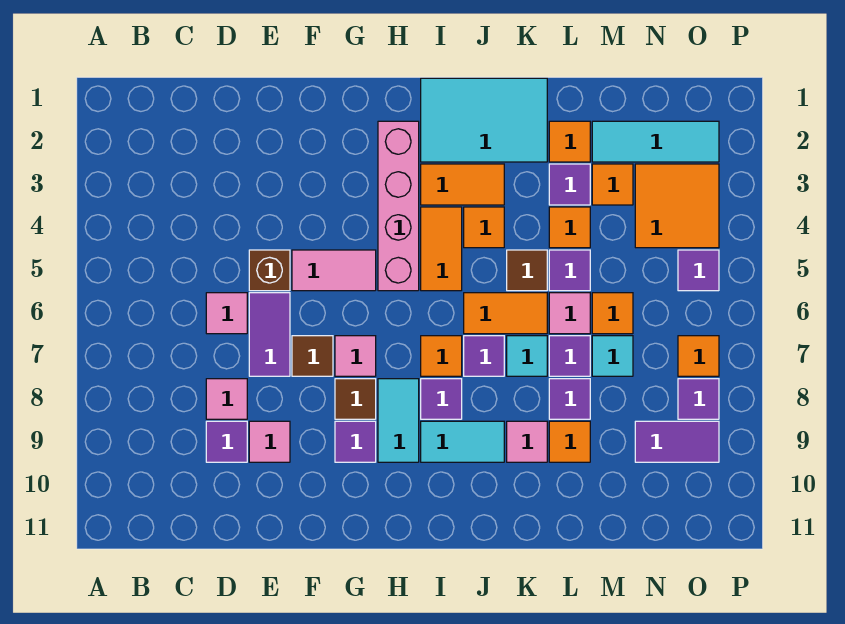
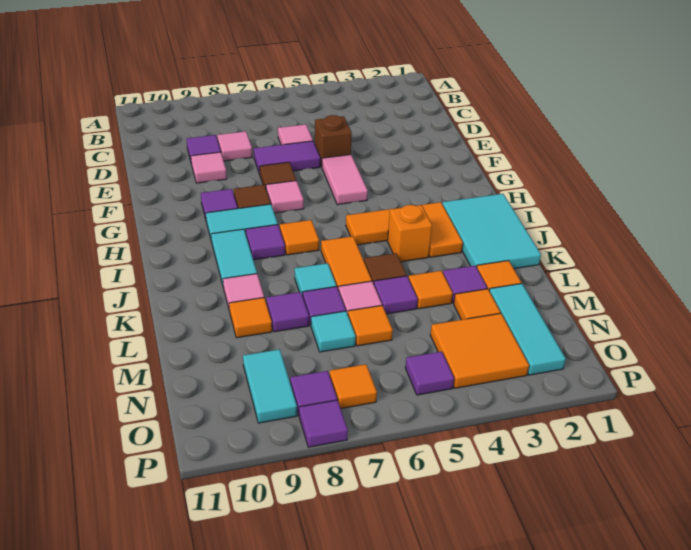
pink 1x4 brick [378,121,419,291] -> none
orange 1x1 tile [464,207,504,248] -> orange 1x1 brick [388,205,432,262]
purple 1x1 tile [464,336,504,376] -> purple 1x1 tile moved to [299,400,348,447]
purple 1x2 tile [635,421,719,462] -> cyan 1x2 tile [243,349,297,423]

